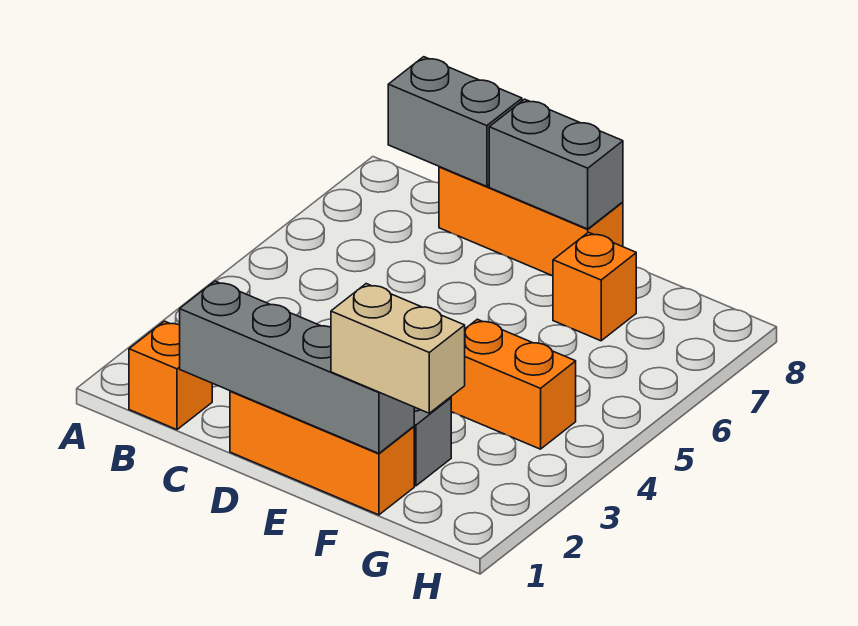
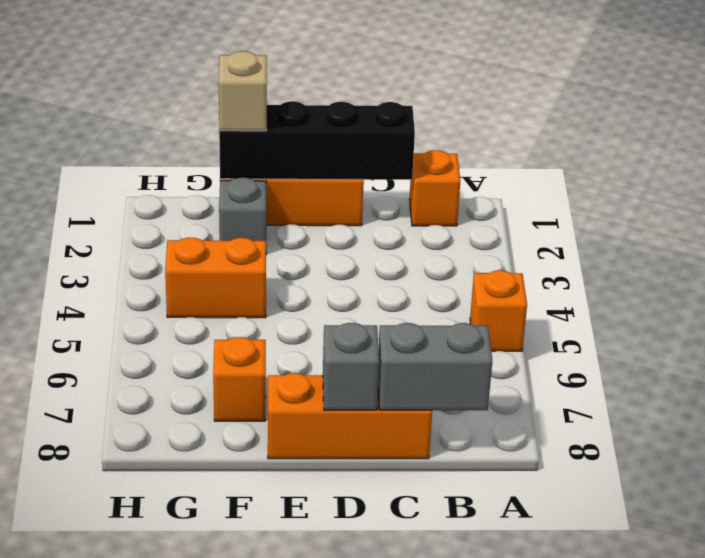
none -> orange 1x1 brick [470,270,527,351]
grey 1x4 brick [180,281,414,453] -> black 1x4 brick [219,101,415,180]
grey 1x2 brick [489,99,623,229] -> grey 1x1 brick [323,323,379,410]
tan 1x2 brick [331,284,465,413] -> tan 1x1 brick [219,51,267,131]

